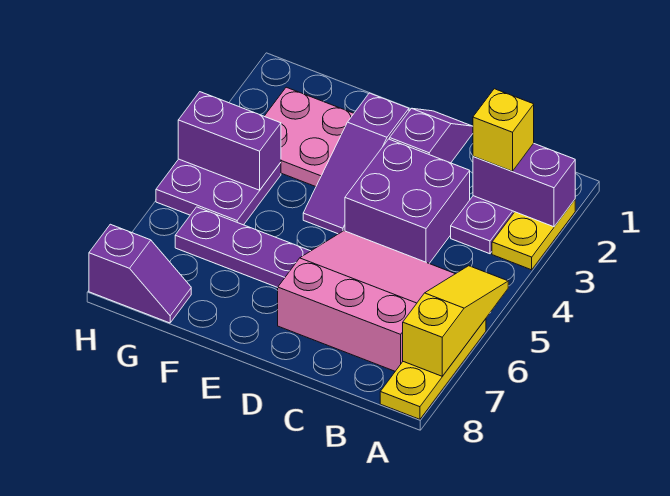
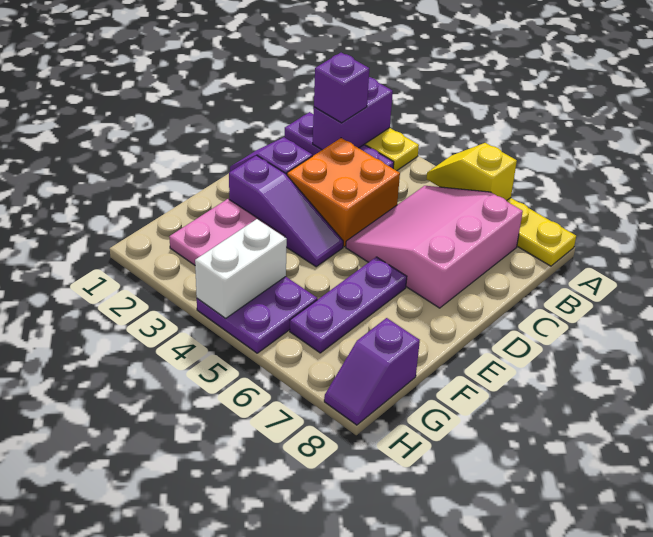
yellow 1x3 slope [403,266,508,376] -> yellow 1x2 slope [427,143,517,201]
yellow 1x1 brick [473,89,534,171] -> purple 1x1 brick [314,53,369,123]
purple 2x2 brick [345,139,470,263] -> orange 2x2 brick [287,138,400,247]
purple 1x2 brick [178,92,281,190] -> white 1x2 brick [195,219,287,318]
purple 1x2 slope [89,224,191,323] -> purple 1x2 slope turned to [324,318,420,425]

